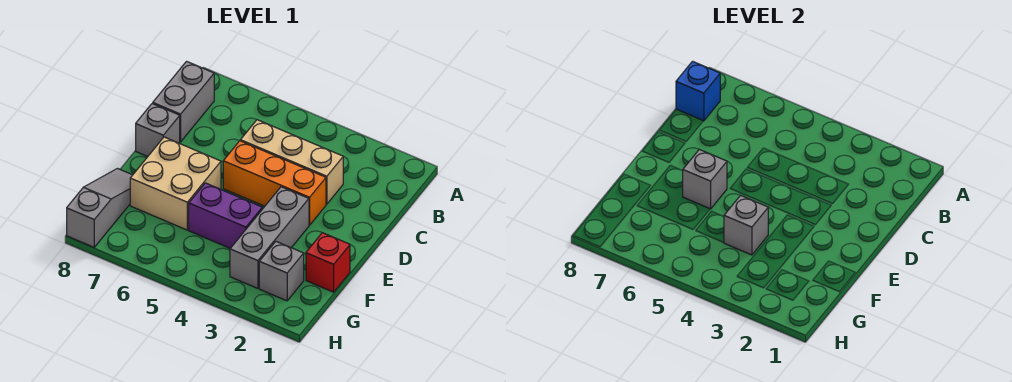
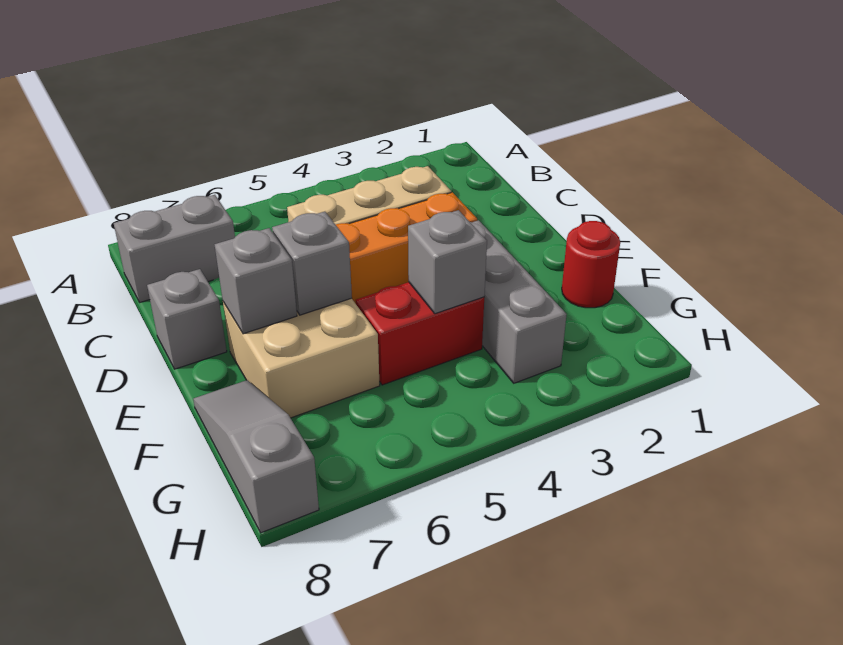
grey 1x2 brick [153,61,214,142] -> grey 1x2 brick turned to [114,195,235,302]
blue 1x1 brick [676,61,720,121] -> none
red 1x1 brick [306,233,350,292] -> red 1x1 round brick [562,221,620,308]
purple 1x2 brick [189,183,262,248] -> red 1x2 brick [356,282,484,385]
grey 1x1 brick [259,242,304,301] -> grey 1x1 brick moved to [215,228,297,334]

